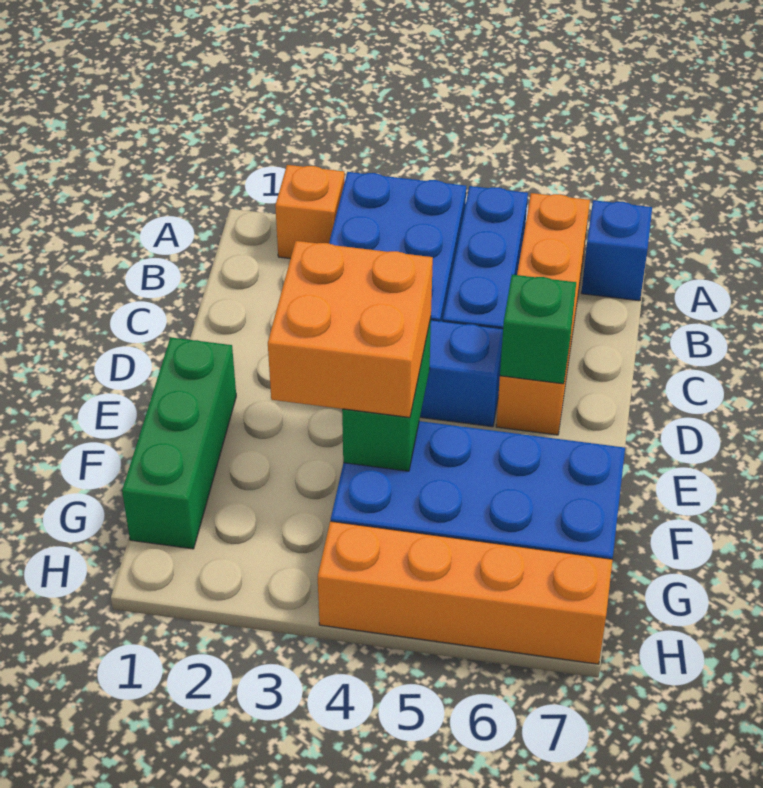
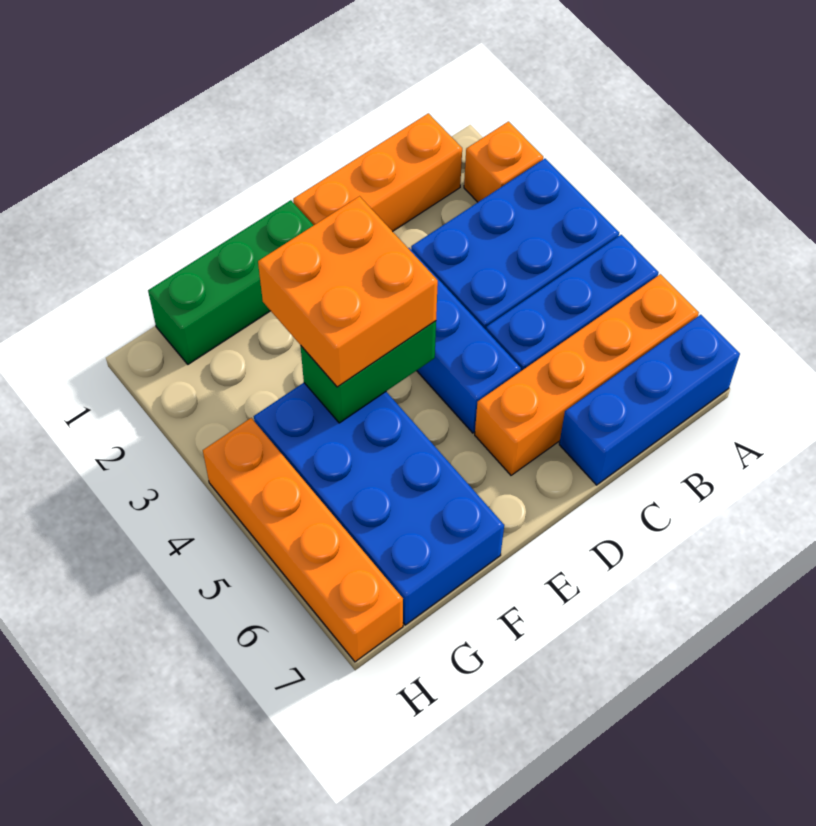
blue 1x1 brick [581,200,652,301] -> blue 1x3 brick [559,315,740,485]
none -> orange 1x3 brick [293,113,462,231]
green 1x1 brick [500,275,576,384] -> none

